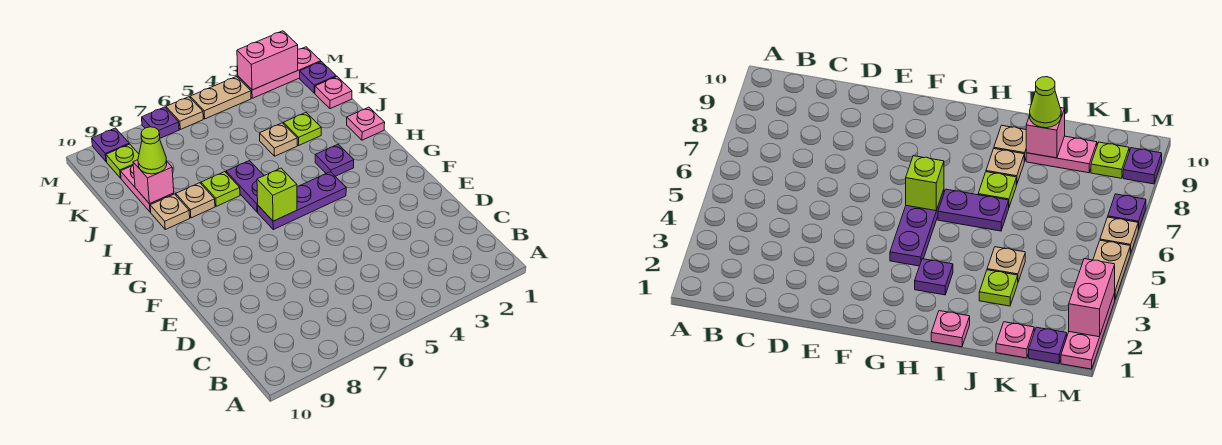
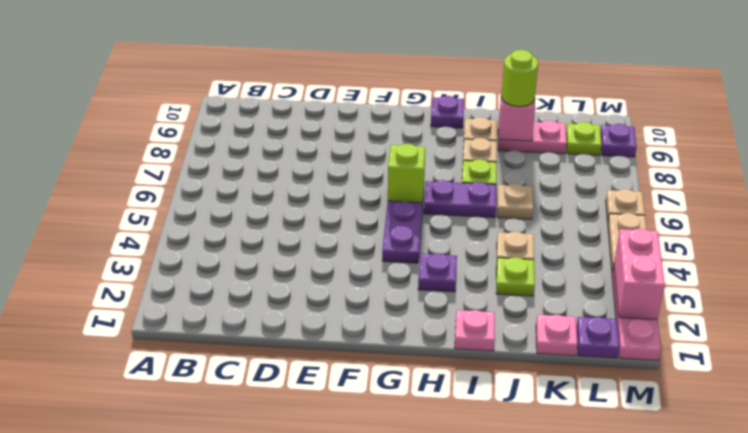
none -> tan 1x1 plate [497,184,533,220]
lime 1x1 cone [138,127,167,174] -> lime 1x1 round brick [501,50,538,107]
purple 1x1 plate [142,107,179,138] -> purple 1x1 plate moved to [431,96,464,128]

